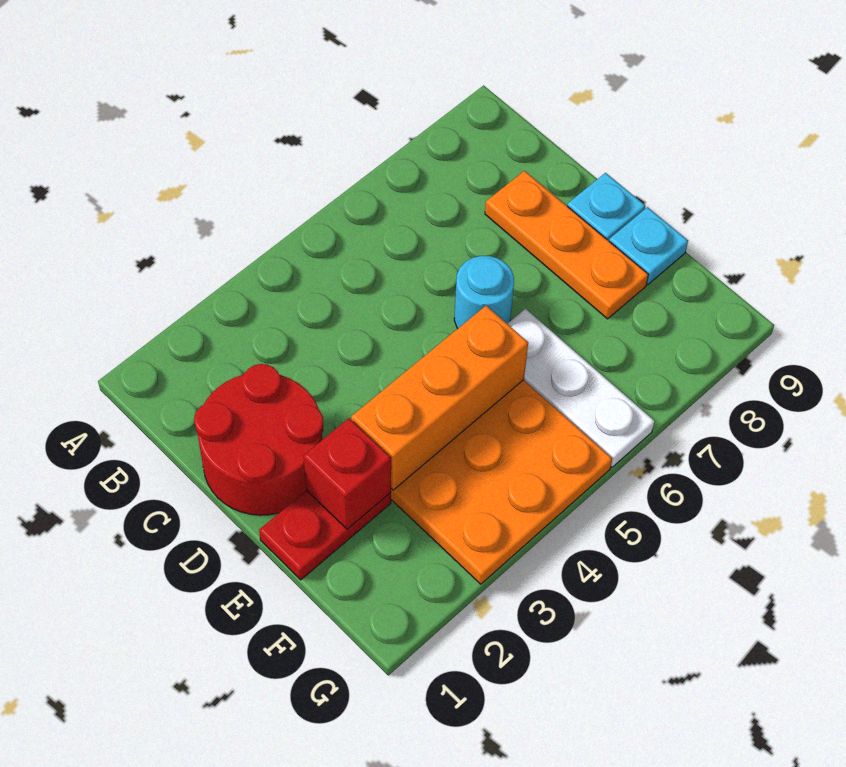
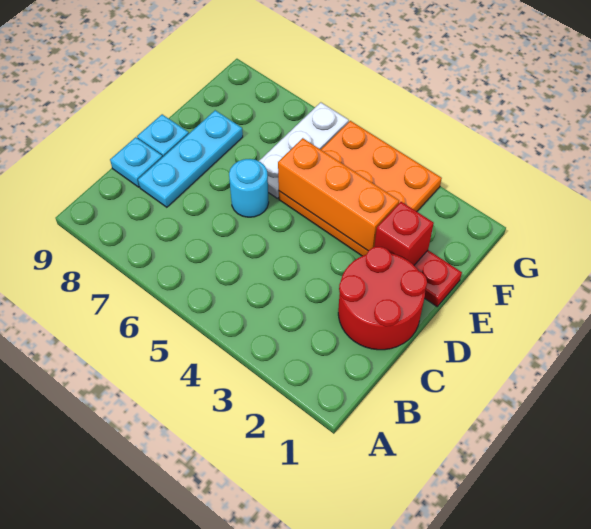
orange 1x3 plate [485,171,648,319] -> cyan 1x3 plate [138,110,243,207]
cyan 1x1 plate [609,207,688,285] -> cyan 1x1 plate moved to [110,137,162,187]

